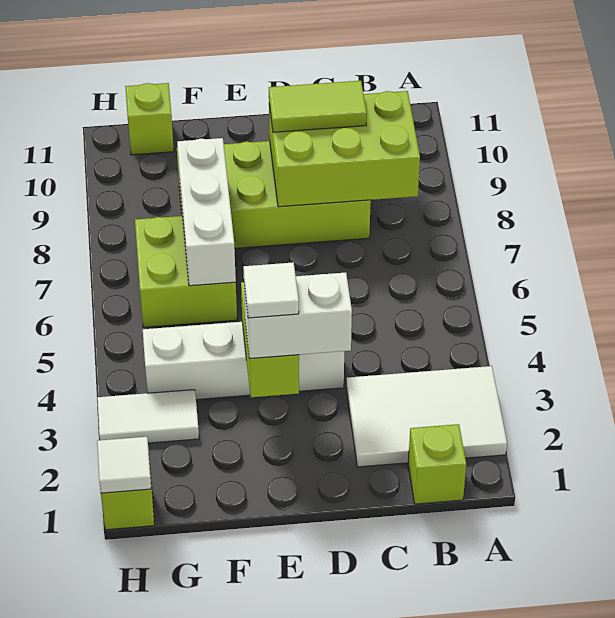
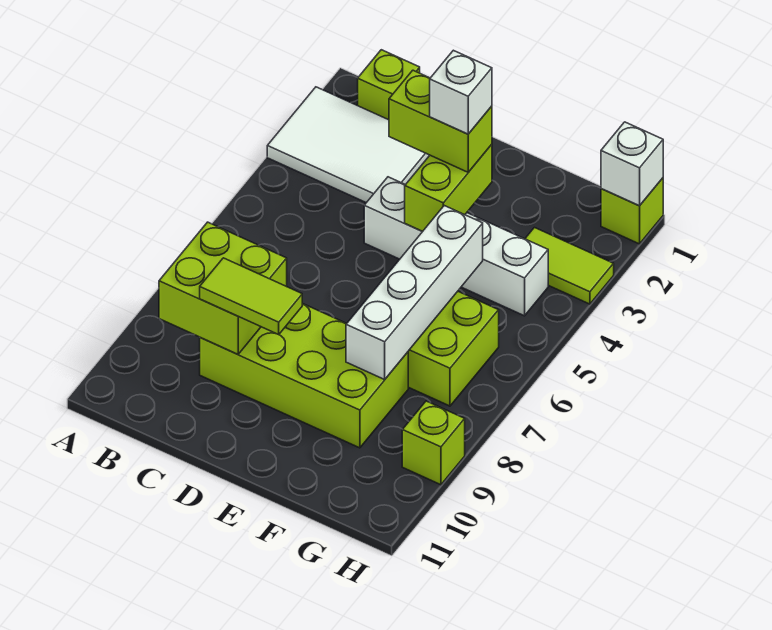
lime 2x3 brick [269,91,420,207] -> lime 2x2 brick [159,222,287,354]
white 1x2 brick [244,273,352,359] -> lime 1x2 brick [389,70,492,172]
white 1x1 tile [243,262,299,318] -> white 1x1 brick [430,50,492,134]
white 1x3 brick [177,138,236,286] -> white 1x4 brick [346,206,483,379]
white 1x2 tile [97,390,199,443] -> lime 1x2 tile [525,228,614,304]
lime 1x1 brick [125,83,174,155] -> lime 1x1 brick moved to [402,401,465,485]
white 1x1 tile [97,437,151,493] -> white 1x1 brick [601,122,663,206]

